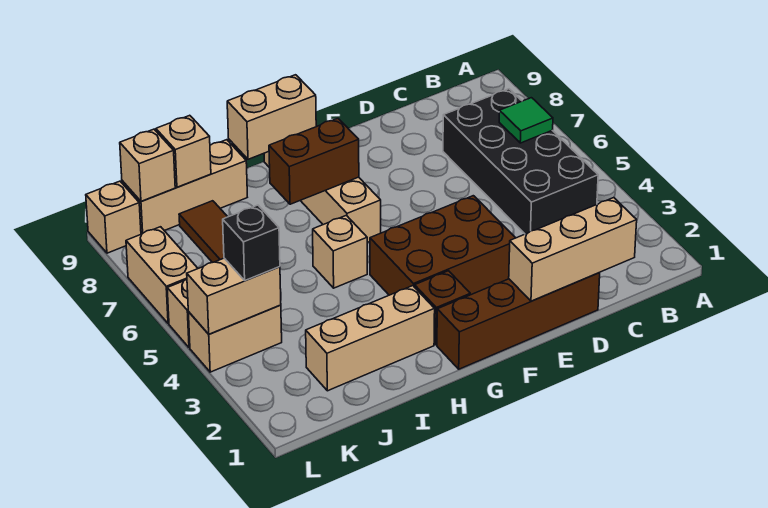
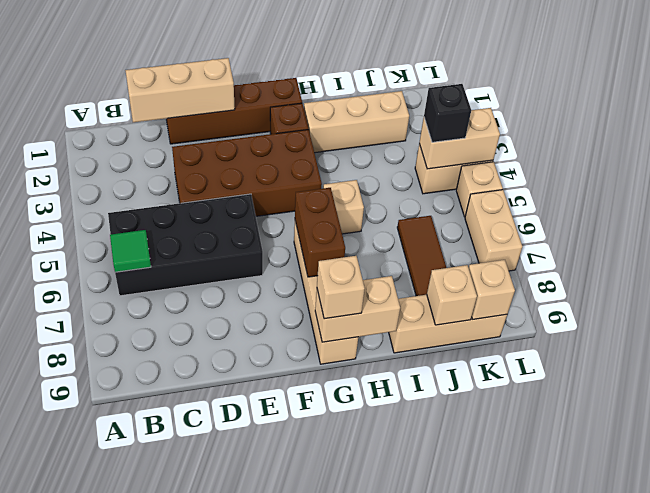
black 2x4 brick [443,89,598,234] -> black 2x4 brick turned to [108,194,263,296]
brown 2x3 brick [370,196,515,295] -> brown 2x4 brick [172,130,322,216]
brown 1x2 brick [269,118,359,204] -> brown 1x2 brick turned to [295,188,345,277]
tan 1x1 brick [86,181,141,253] -> tan 1x1 brick moved to [317,256,365,319]

